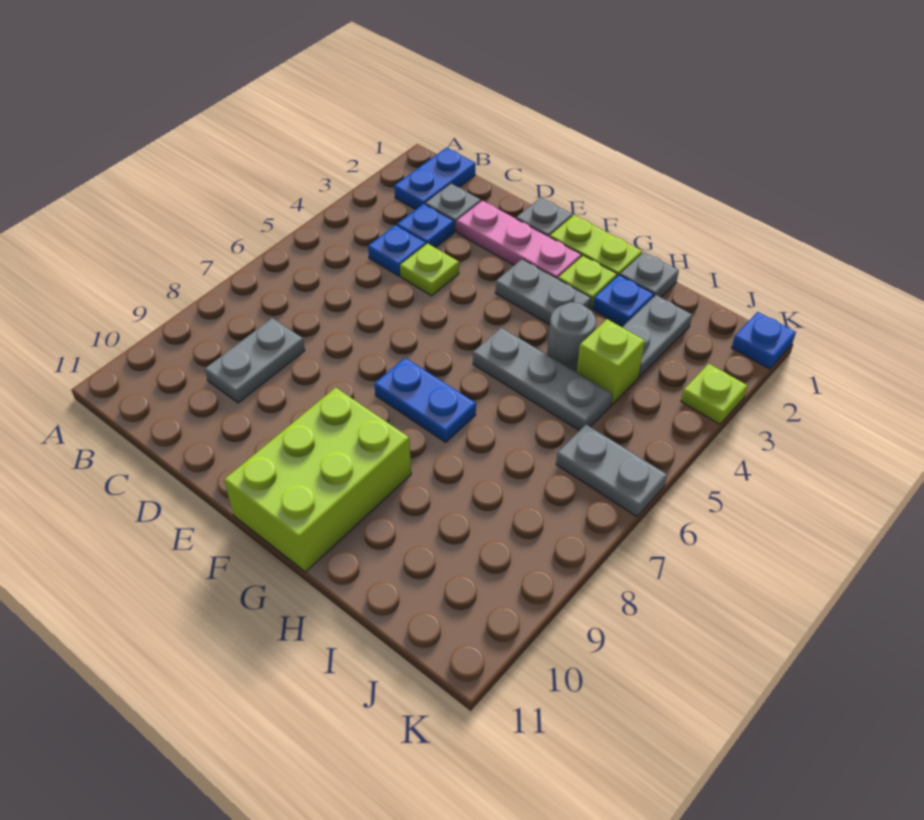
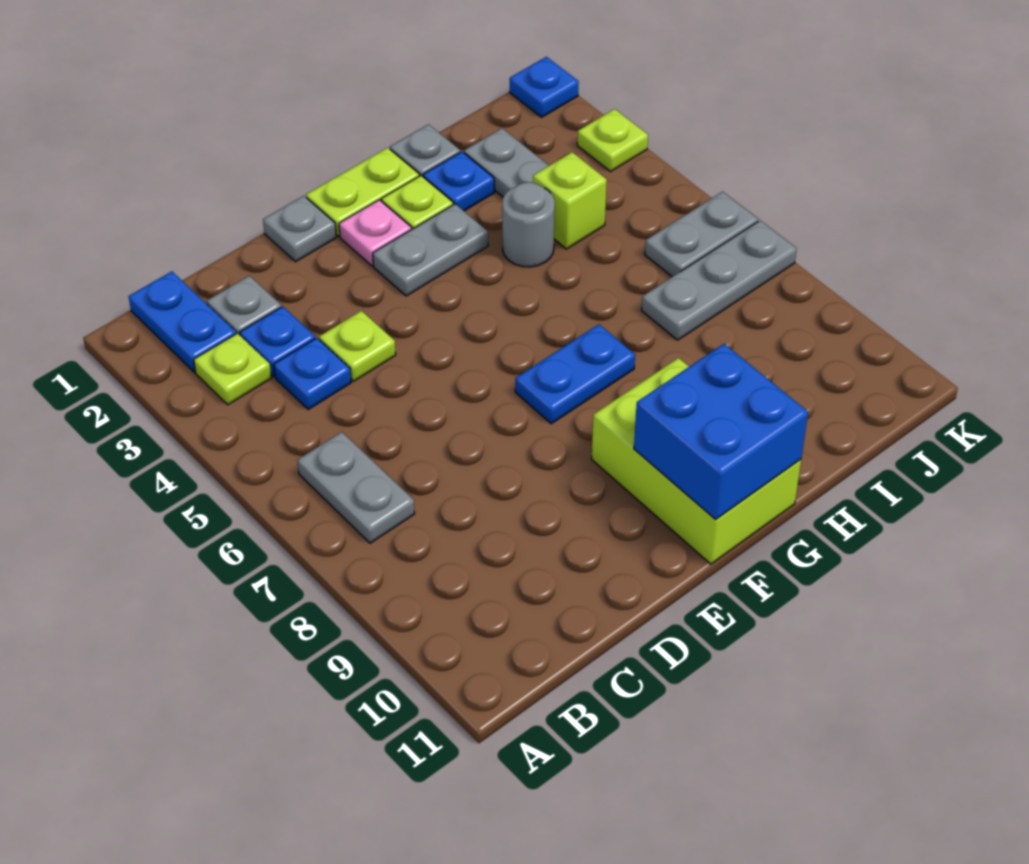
none -> lime 1x1 plate [194,333,271,405]
grey 1x2 plate [205,318,305,403] -> grey 1x2 plate moved to [297,432,415,543]
pink 1x3 plate [457,201,581,279] -> pink 1x1 plate [339,200,412,266]
none -> blue 2x2 brick [634,344,808,519]
grey 1x3 plate [473,328,613,431] -> grey 1x3 plate moved to [642,220,797,340]

